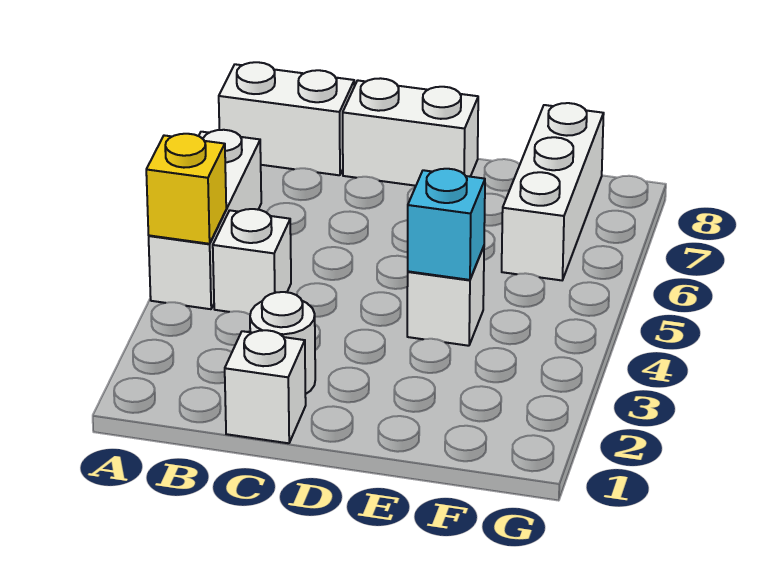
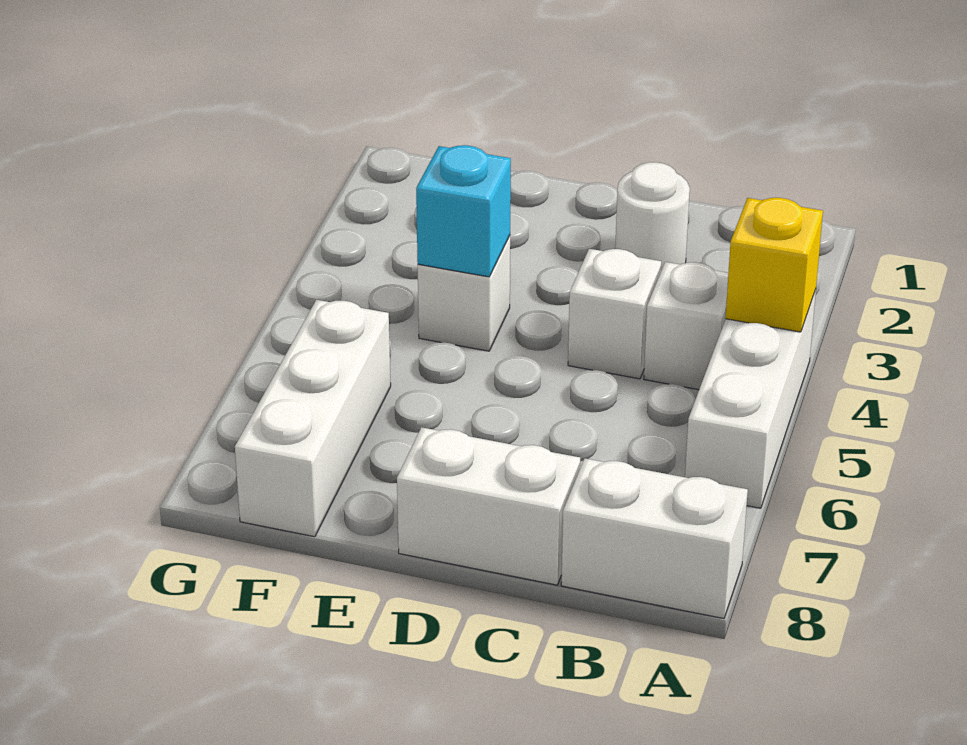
white 1x1 brick [225,330,306,443] -> white 1x1 brick moved to [568,249,661,379]

